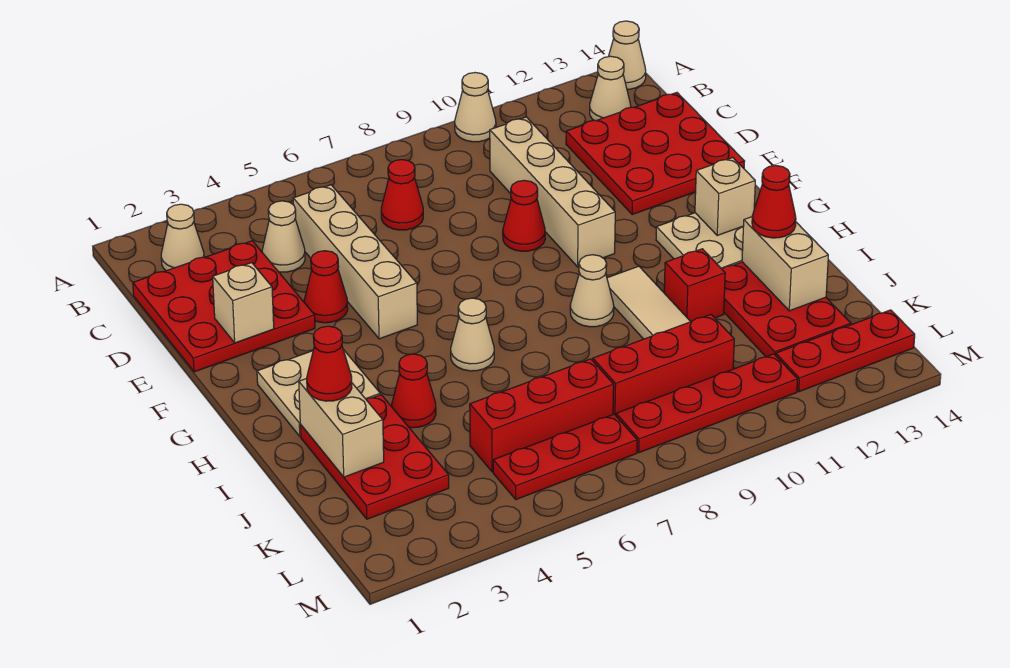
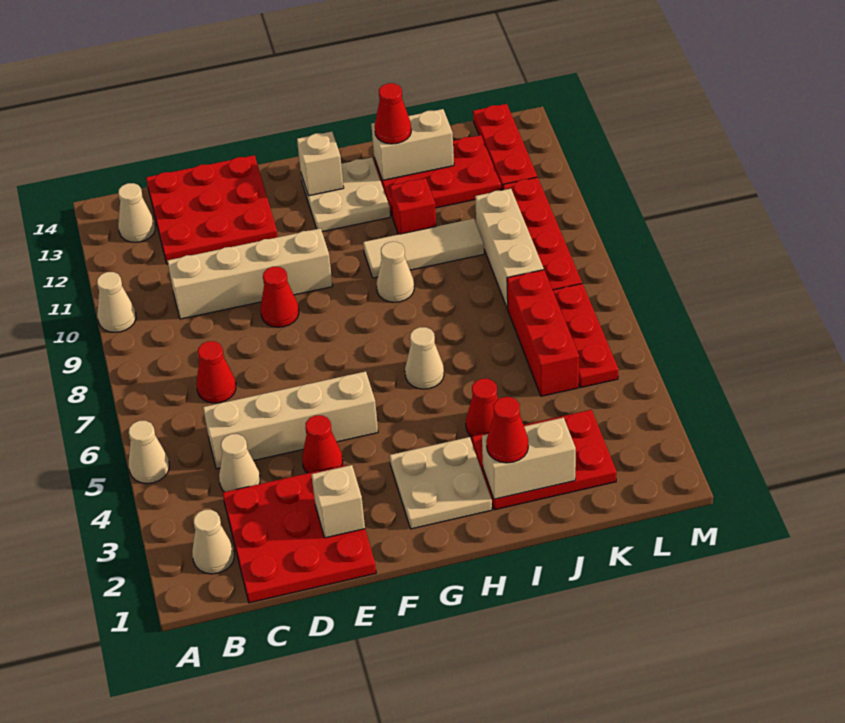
tan 1x1 cone [608,21,646,89] -> tan 1x1 cone moved to [129,421,169,484]
red 1x3 brick [593,314,734,415] -> tan 1x3 brick [475,189,544,309]

